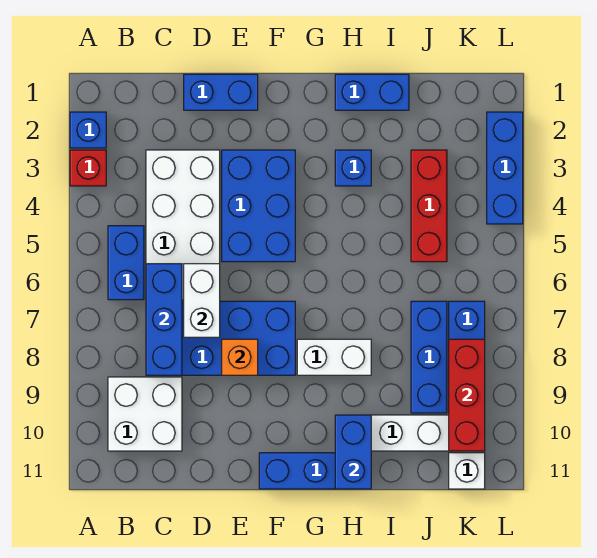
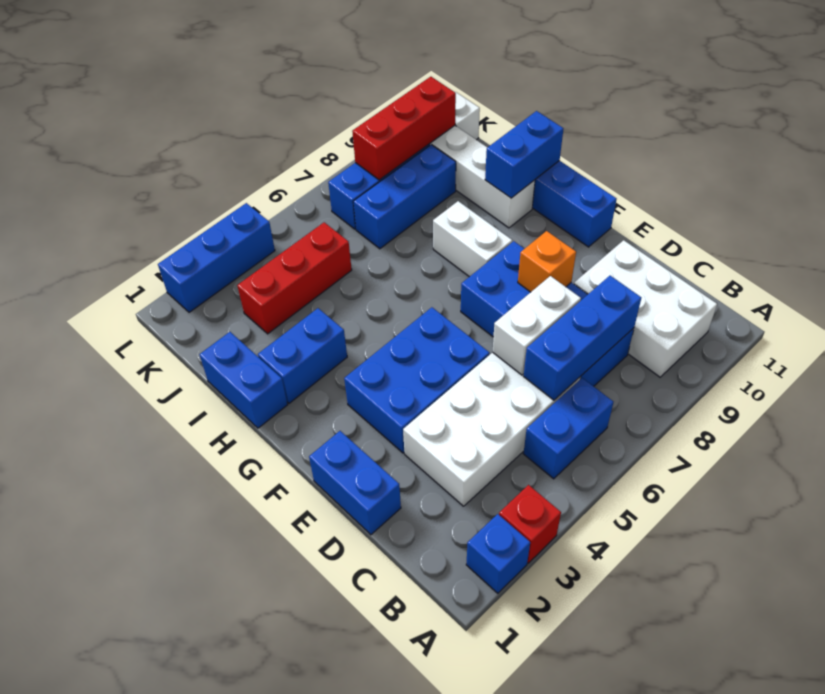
white 2x2 brick [108,377,182,451] -> white 2x3 brick [574,240,717,377]
blue 1x1 brick [335,150,371,186] -> blue 1x2 brick [258,308,347,403]

